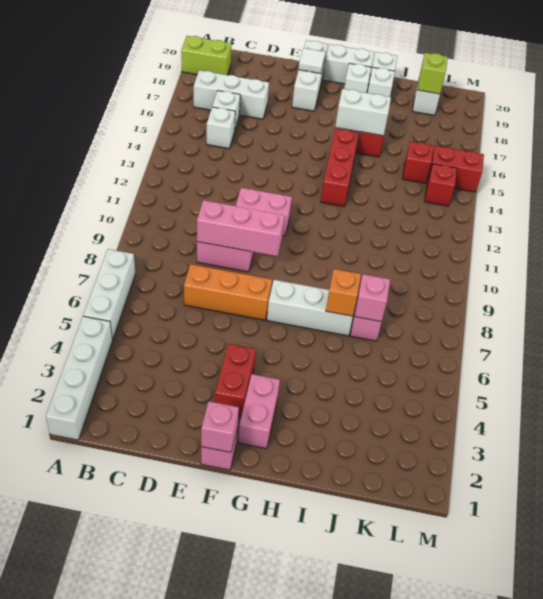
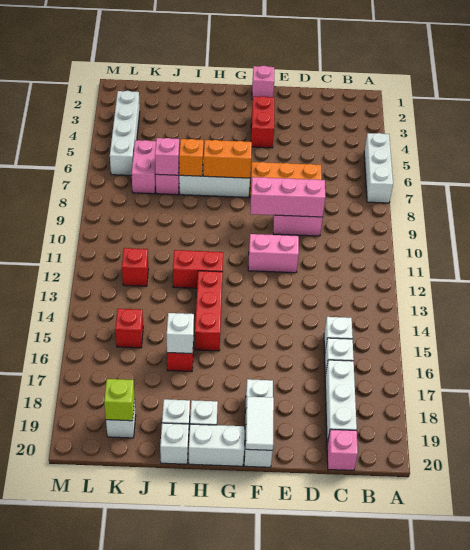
white 1x4 brick [46,316,113,440] -> white 1x4 brick moved to [110,91,140,175]
lime 1x2 brick [181,36,232,75] -> none
white 1x3 brick [194,70,269,119] -> white 1x3 brick turned to [325,360,357,444]
pink 1x1 brick [201,401,239,452] -> pink 1x1 brick moved to [327,429,358,470]
white 1x1 tile [299,48,325,74] -> white 1x2 tile [246,396,274,450]
pink 1x2 brick [238,374,280,449] -> pink 1x2 brick moved to [132,140,156,194]
none -> orange 1x2 brick [203,140,252,178]
white 1x2 brick [335,89,391,136] -> white 1x1 brick [167,313,194,353]
red 1x1 brick [425,164,457,206] -> red 1x1 brick moved to [122,248,148,286]
red 1x2 brick [427,146,484,192] -> red 1x2 brick moved to [173,250,223,288]

